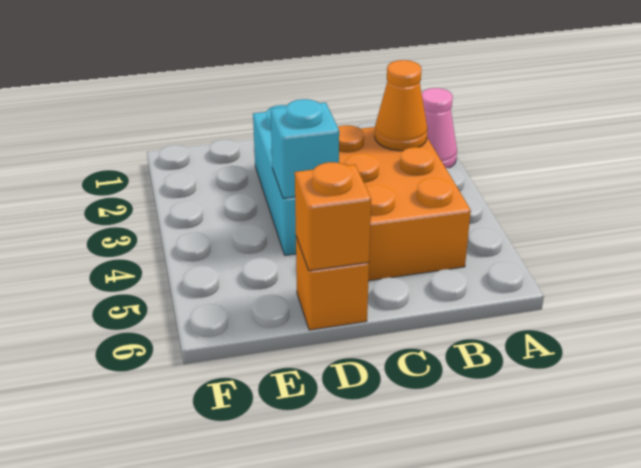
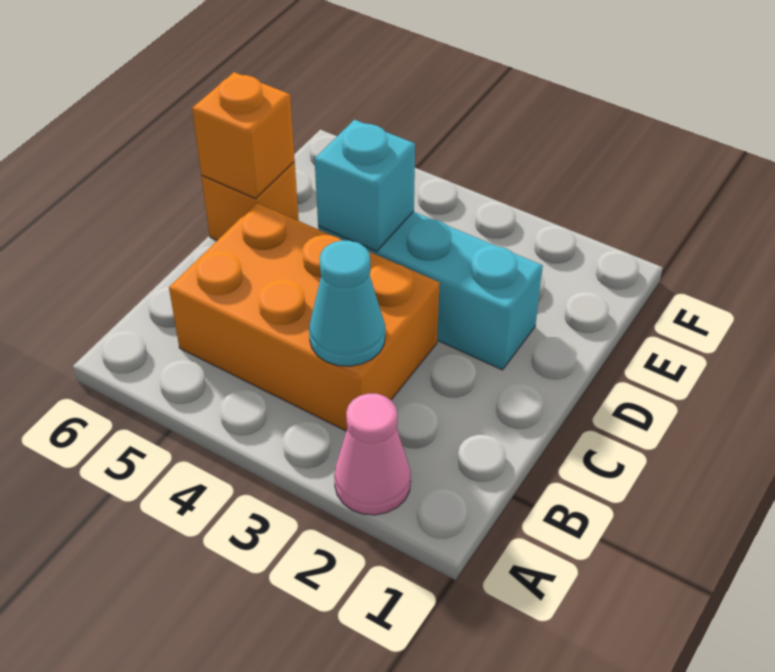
orange 1x1 cone [375,60,427,151] -> cyan 1x1 cone [309,240,385,366]

